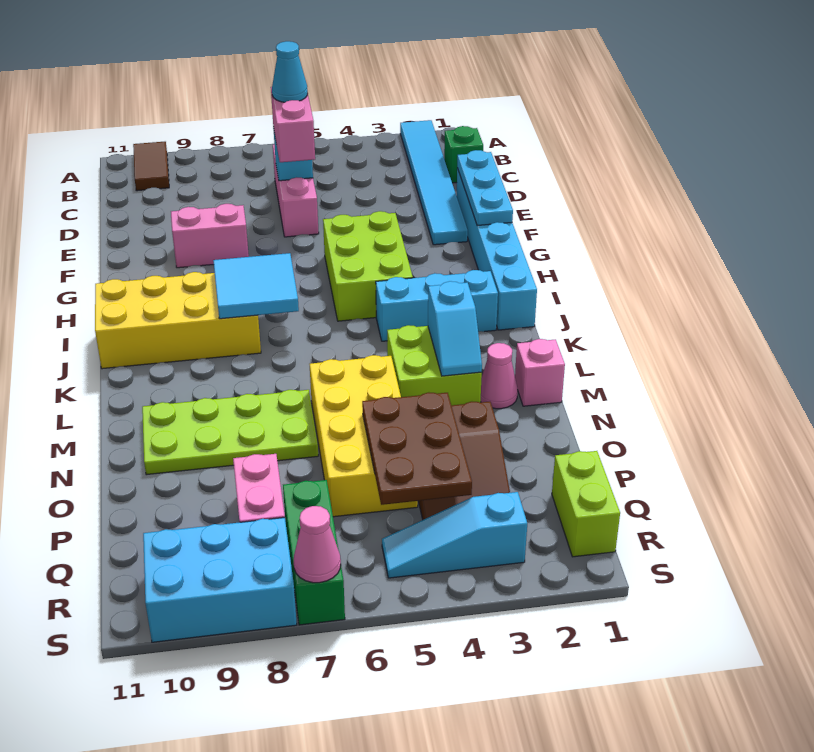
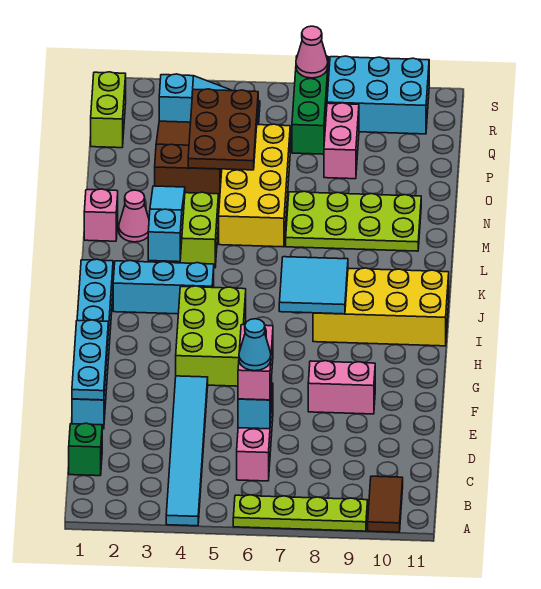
cyan 1x6 tile [400,120,468,245] -> cyan 1x6 tile moved to [166,376,208,526]
none -> lime 1x4 plate [233,495,368,531]
cyan 1x2 slope [428,281,482,376] -> cyan 1x3 slope [148,186,185,262]

